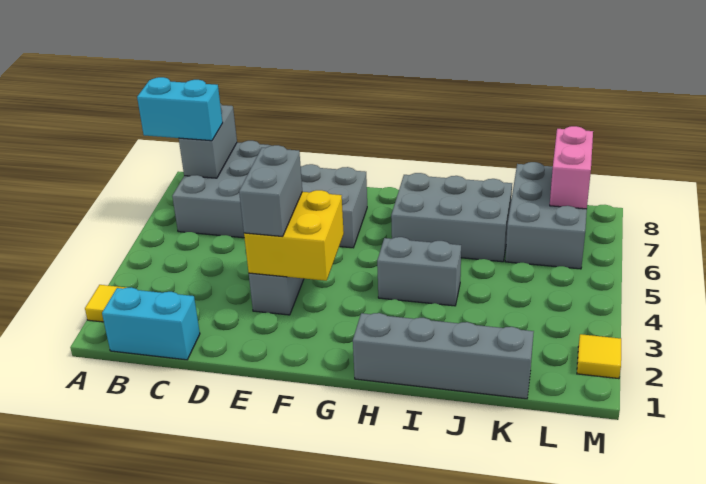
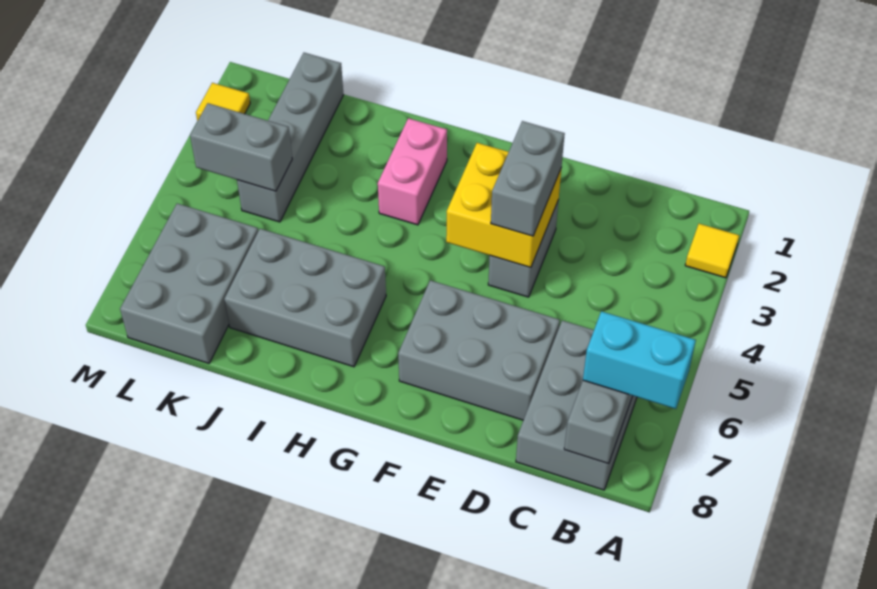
cyan 1x2 brick [102,287,200,360] -> none
grey 1x4 brick [353,313,534,399] -> grey 1x4 brick turned to [237,53,344,222]
grey 1x2 brick [377,237,461,306] -> grey 1x2 brick moved to [190,103,292,191]
pink 1x2 brick [550,126,593,209] -> pink 1x2 brick moved to [378,118,447,225]

